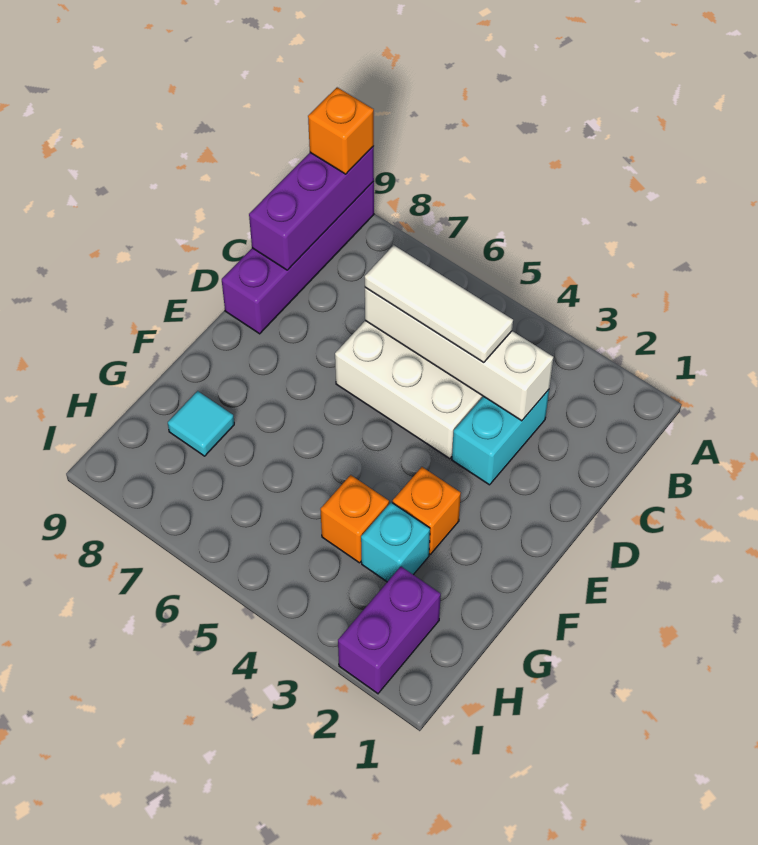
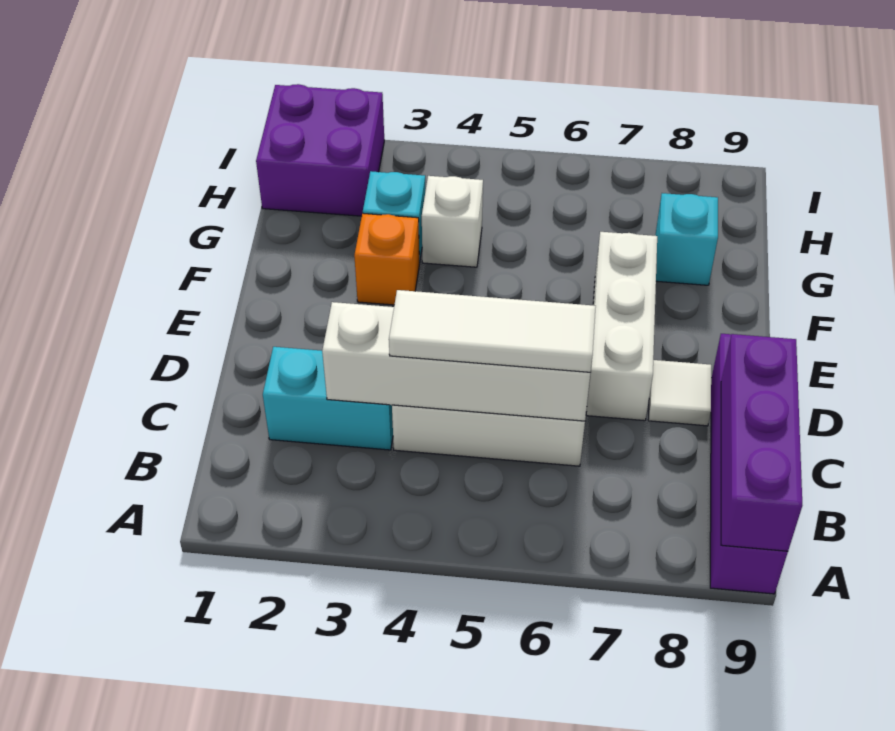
orange 1x1 brick [308,87,374,174] -> none
cyan 1x2 brick [452,390,549,485] -> cyan 1x2 brick turned to [263,347,393,450]
none -> white 1x3 brick [586,232,657,421]
none -> white 1x1 tile [648,360,711,426]
orange 1x1 brick [321,475,389,563] -> white 1x1 brick [422,176,483,267]
cyan 1x1 tile [168,391,234,456] -> cyan 1x1 brick [655,193,718,285]
purple 1x2 brick [338,567,441,694] -> purple 2x2 brick [256,84,384,216]

